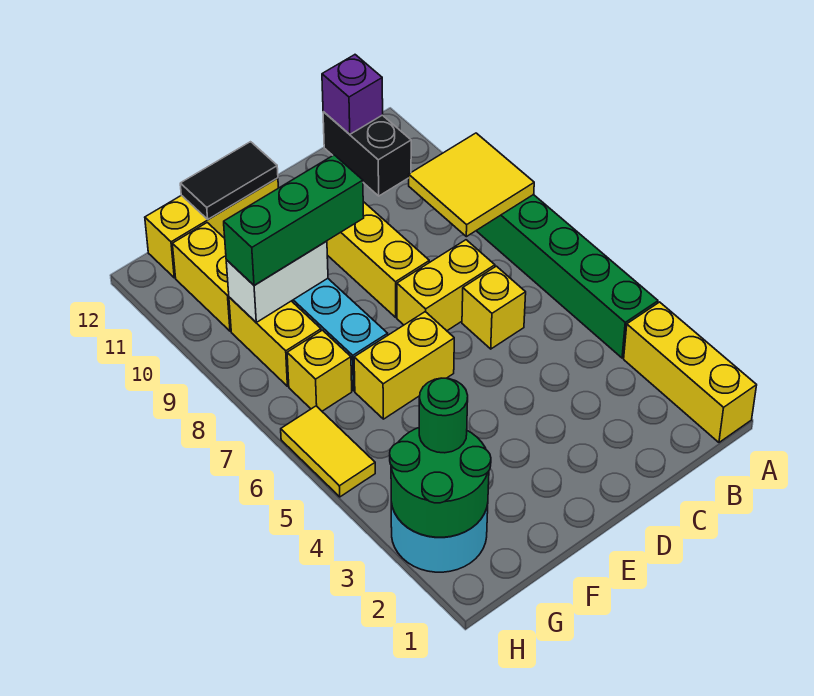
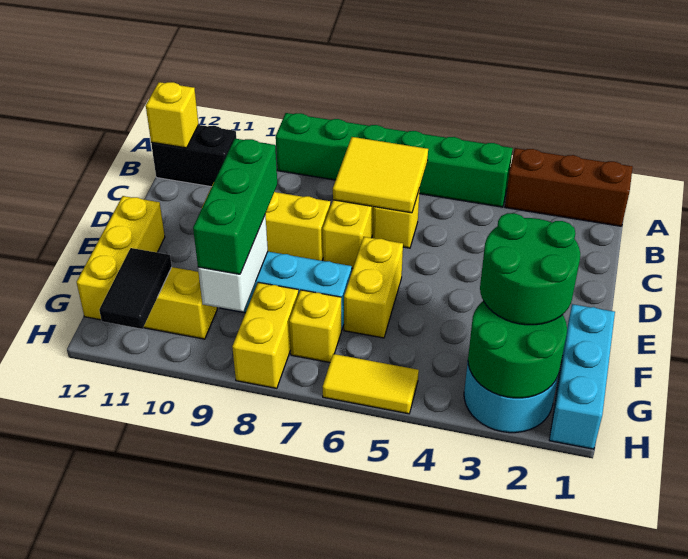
yellow 1x3 brick [624,302,757,442] -> brown 1x3 brick [505,148,633,226]
yellow 2x2 tile [409,133,534,237] -> yellow 2x2 tile moved to [333,137,428,213]
purple 1x1 brick [322,55,383,134] -> yellow 1x1 brick [146,82,199,148]
black 1x2 tile [180,142,278,219] -> black 1x2 tile moved to [99,248,172,329]
none -> cyan 1x3 brick [549,304,615,449]
green 1x1 round brick [419,378,468,453] -> green 2x2 round brick [480,213,580,325]
yellow 1x2 brick [229,297,321,386] -> yellow 1x2 brick turned to [232,282,298,388]

